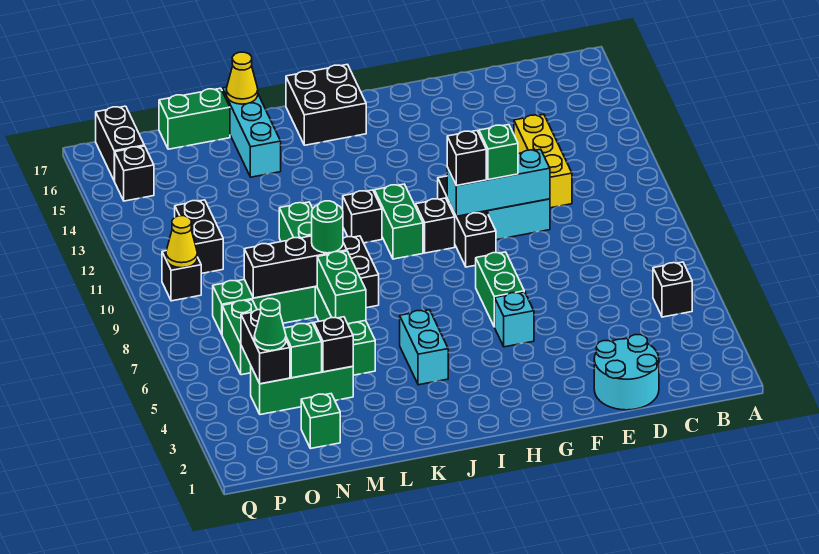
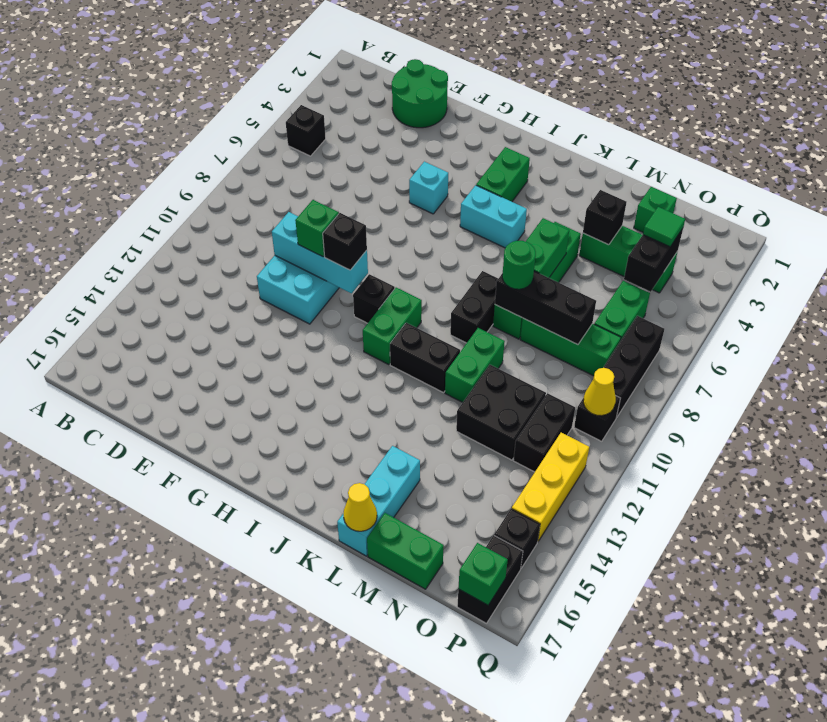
cyan 2x2 round brick [594,335,659,410] -> green 2x2 round brick [392,59,448,128]
yellow 1x3 brick [514,114,572,208] -> yellow 1x3 brick moved to [512,433,589,541]
green 1x2 brick [476,252,524,327] -> green 1x2 brick moved to [476,147,530,202]
black 1x3 brick [438,176,496,267] -> black 1x3 brick moved to [603,316,664,418]
black 2x2 brick [286,64,366,145] -> black 2x2 brick moved to [456,365,546,460]
cyan 1x2 brick [400,310,448,385] -> cyan 1x2 brick turned to [460,185,527,248]
black 1x1 brick [343,190,382,243] -> black 1x2 brick [390,323,460,393]
green 1x1 brick [284,323,322,378] -> green 1x1 brick moved to [458,543,508,605]
green 1x1 cone [254,299,286,351] -> green 1x1 tile [643,207,685,247]

